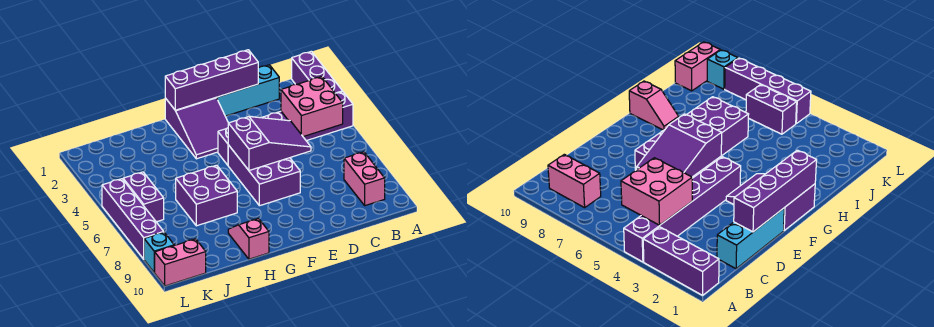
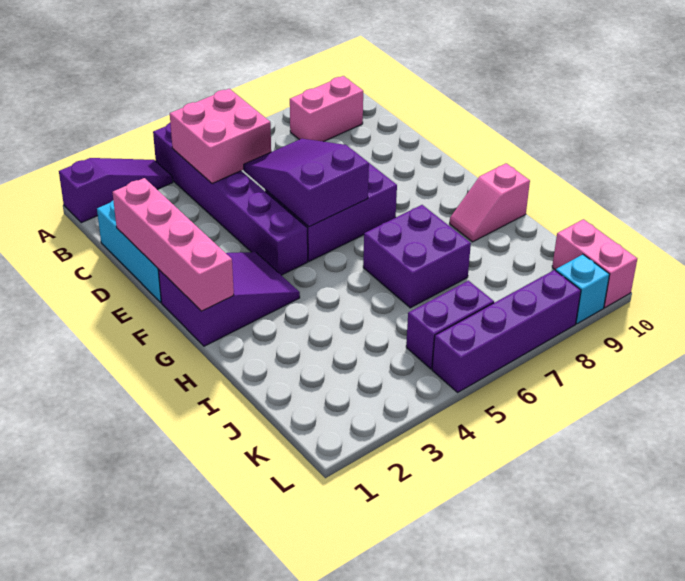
purple 1x3 brick [292,51,343,93] -> purple 1x3 slope [59,158,173,223]
purple 1x4 brick [165,50,258,110] -> pink 1x4 brick [112,178,234,311]

